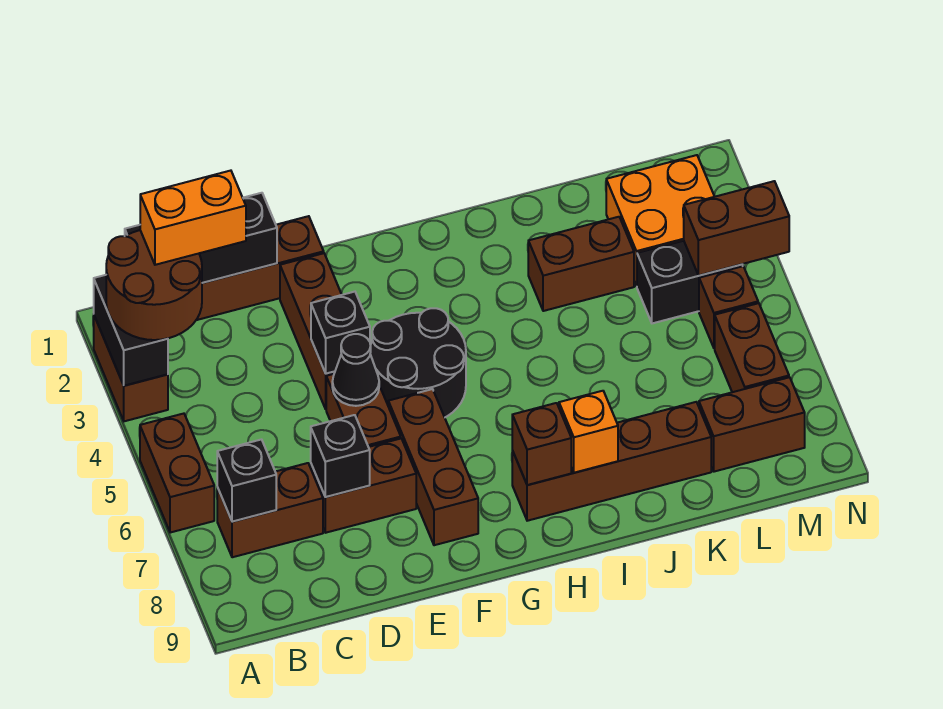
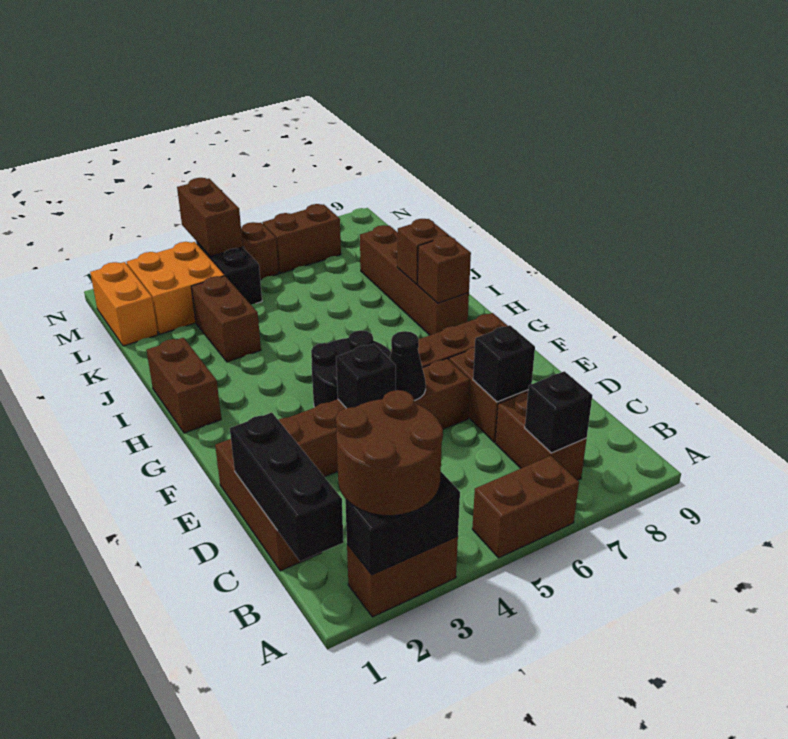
orange 1x2 brick [140,171,246,265] -> orange 1x2 brick moved to [90,262,158,346]
orange 1x1 brick [559,391,618,473] -> brown 1x1 brick [397,219,449,284]
brown 1x2 brick [699,377,805,472] -> brown 1x2 brick moved to [146,338,221,433]

